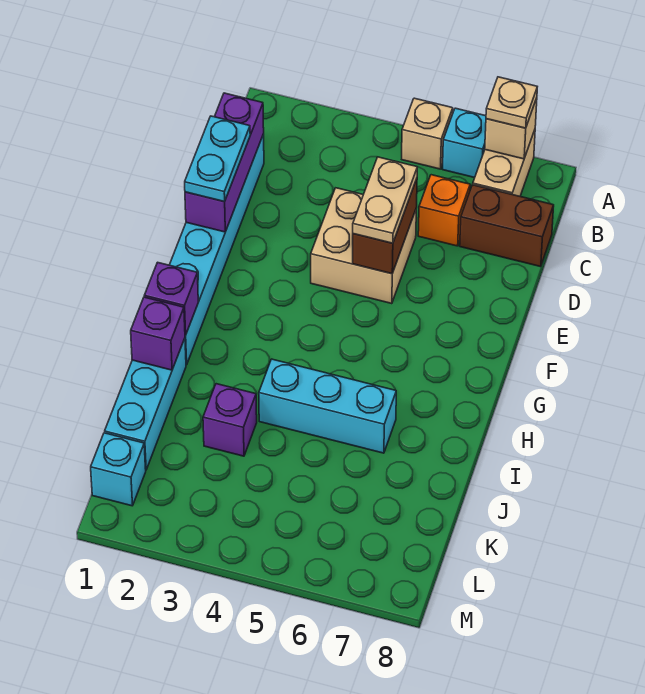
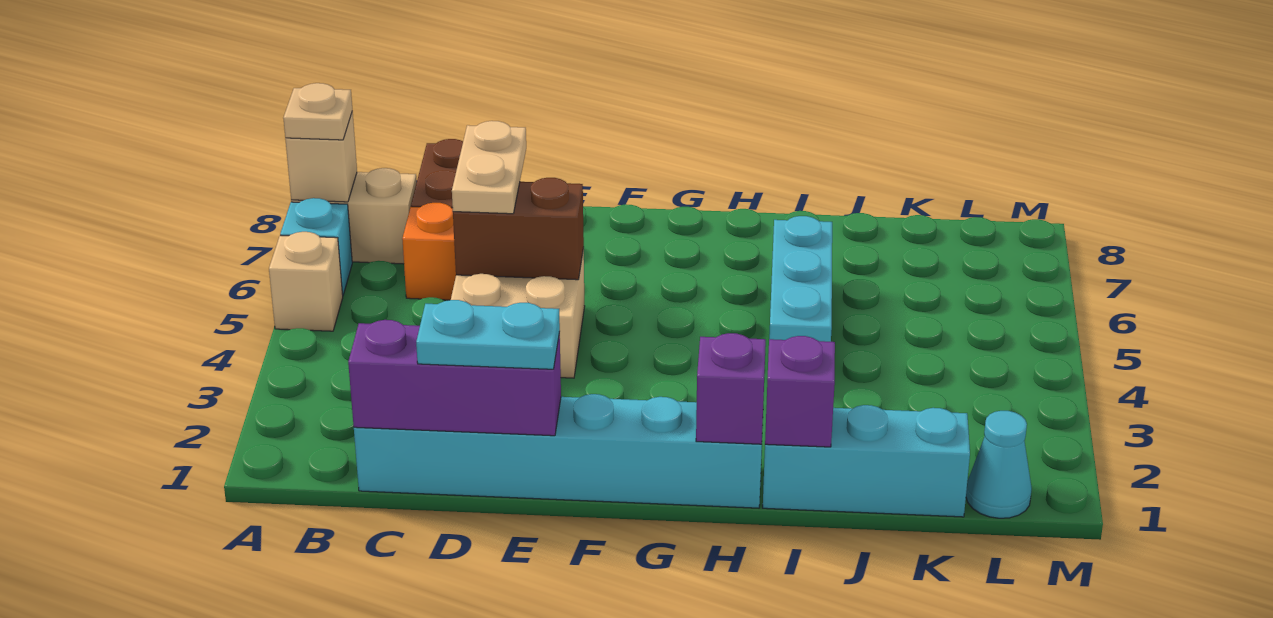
tan 1x2 plate [353,157,417,243] -> tan 1x2 plate turned to [452,121,526,214]
purple 1x1 brick [203,384,257,456] -> none
cyan 1x1 brick [91,433,146,506] -> cyan 1x1 cone [966,411,1032,518]

